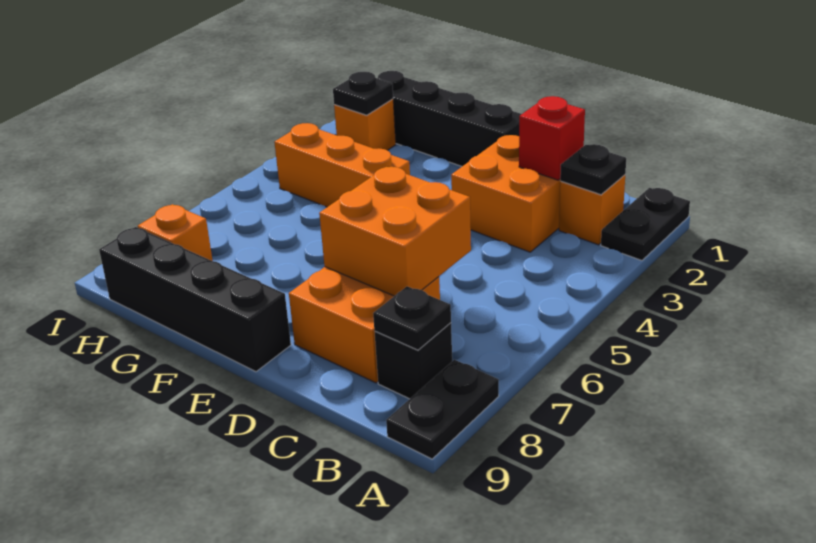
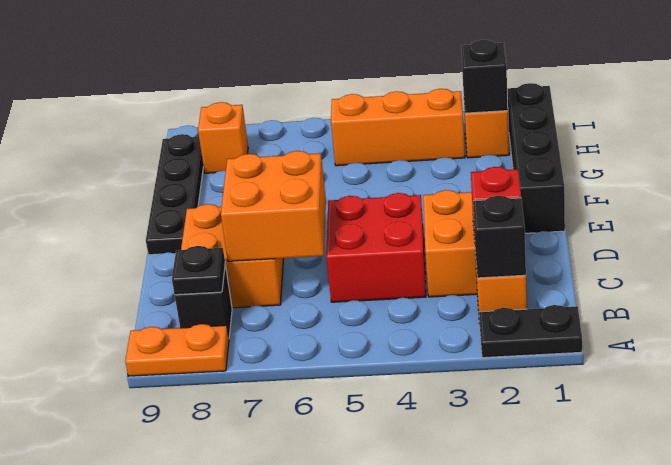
black 1x2 plate [386,360,499,459] -> orange 1x2 plate [125,324,229,376]
black 1x1 plate [560,144,626,195] -> black 1x1 brick [473,196,526,278]
none -> red 2x2 brick [326,193,426,302]
black 1x4 brick [99,227,291,372] -> black 1x4 plate [146,134,203,255]
orange 1x3 brick [274,123,410,207] -> orange 1x3 brick turned to [331,89,465,166]
black 1x1 plate [333,72,393,115] -> black 1x1 brick [461,40,508,113]

